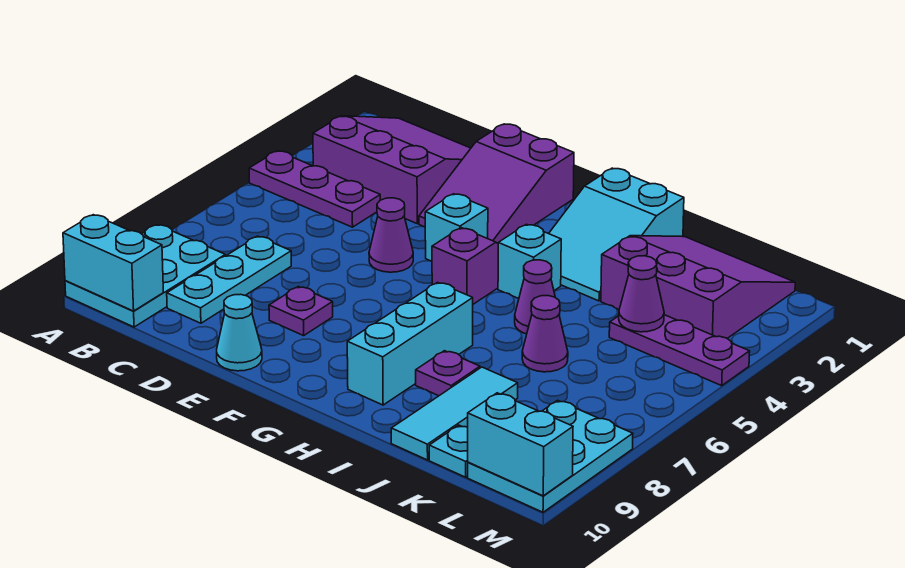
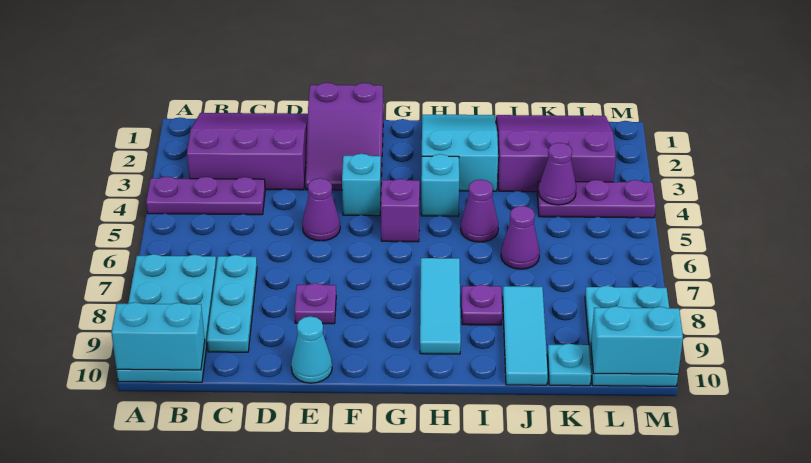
cyan 2x3 plate [65,225,225,327] -> cyan 2x4 plate [117,254,217,382]
cyan 2x3 slope [549,168,684,301] -> cyan 2x3 slope turned to [422,115,498,191]
cyan 1x3 brick [347,282,473,405] -> cyan 1x3 tile [420,258,461,354]

